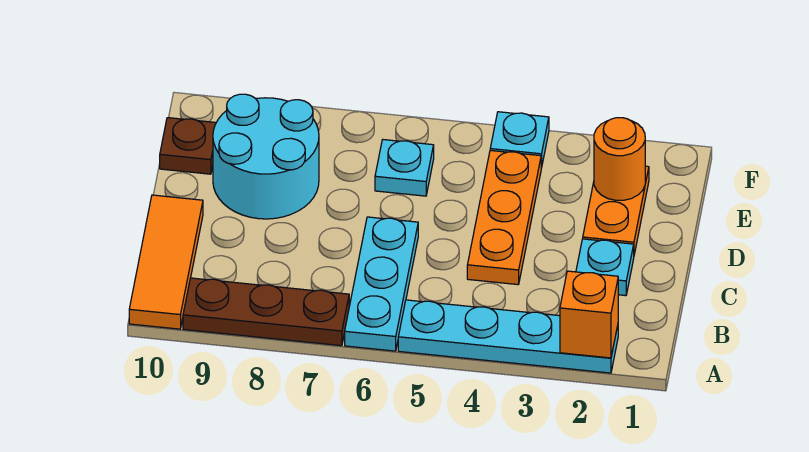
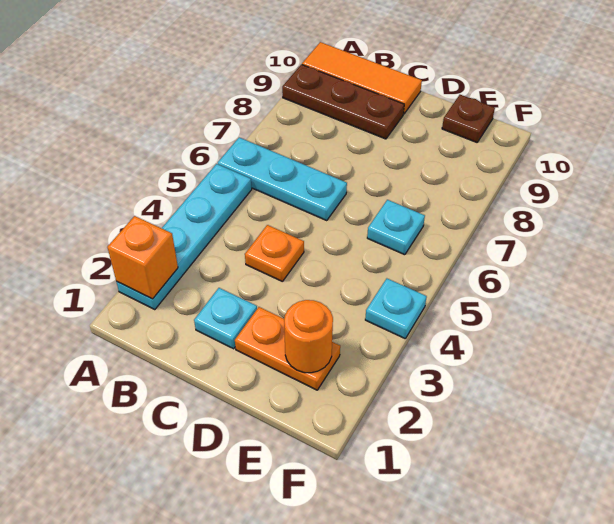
brown 1x3 plate [183,278,349,346] -> brown 1x3 plate turned to [282,64,404,139]
orange 1x3 plate [467,150,541,285] -> orange 1x1 plate [245,225,304,282]
cyan 2x2 round brick [213,94,319,219] -> none

